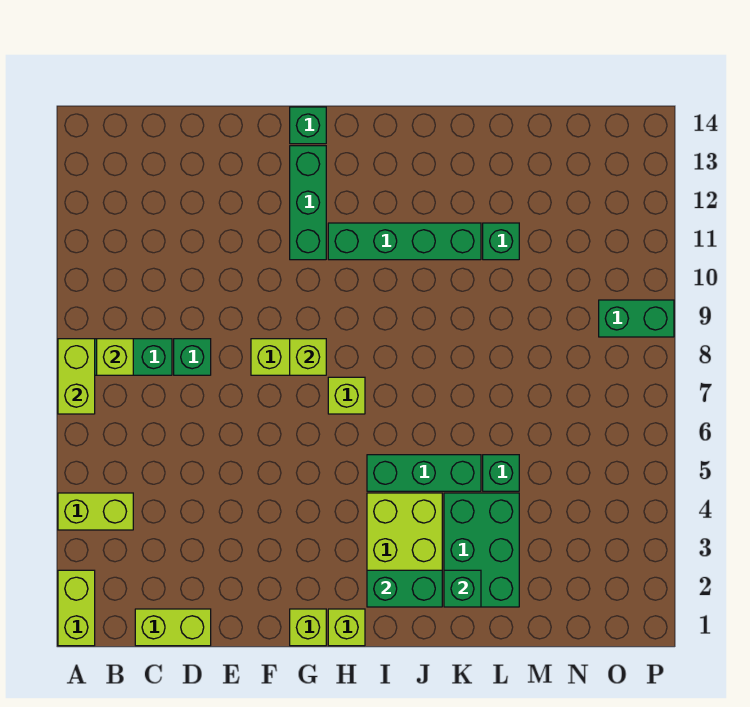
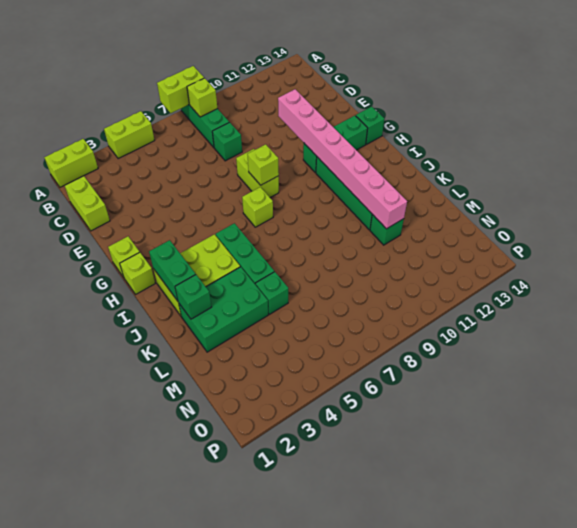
lime 1x2 brick [58,493,133,530] -> lime 1x2 brick turned to [104,111,155,159]
none -> pink 1x8 brick [278,89,407,229]
green 1x2 brick [599,300,674,337] -> none

